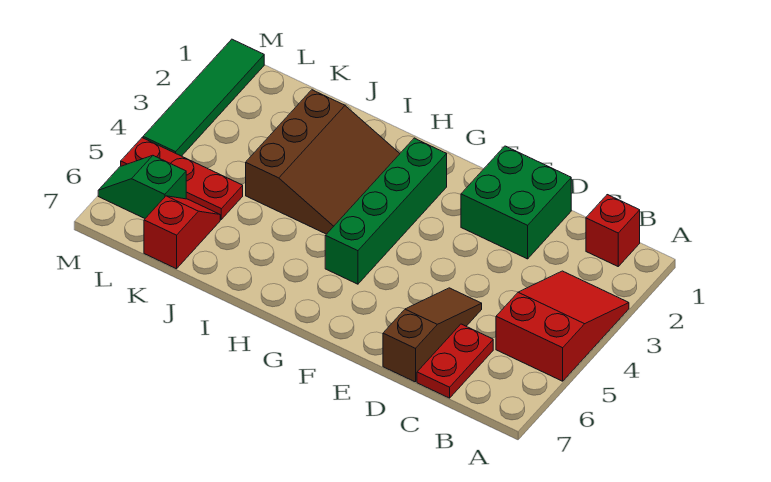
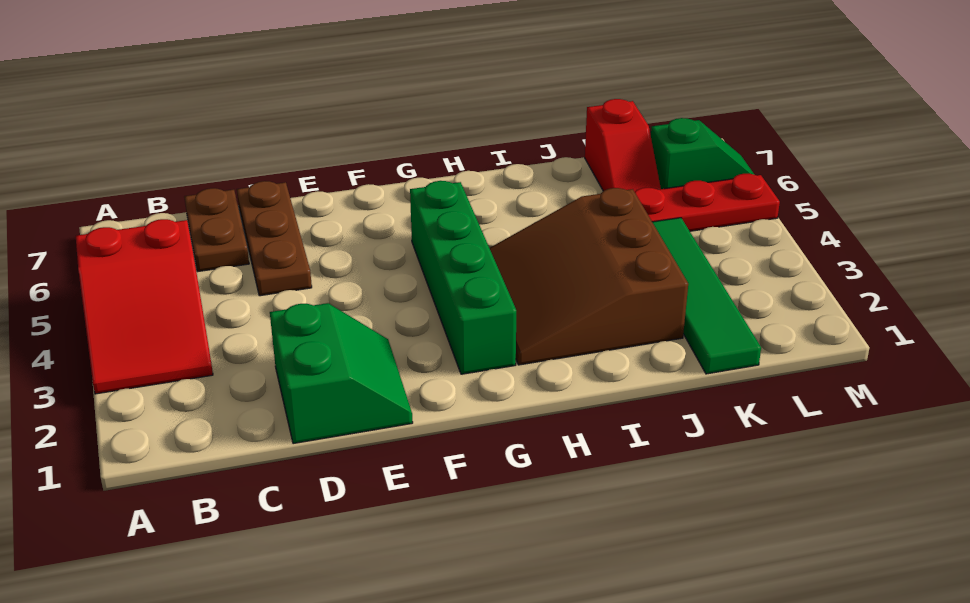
red 1x1 brick [586,195,640,266] -> none
red 1x2 plate [417,324,493,398] -> brown 1x2 plate [184,188,249,271]
green 2x2 brick [461,146,571,259] -> green 2x2 slope [270,303,413,444]
brown 1x3 slope [383,288,482,382] -> brown 1x3 plate [237,181,312,296]
green 1x4 tile [143,39,264,156] -> green 1x4 tile moved to [652,218,761,374]

